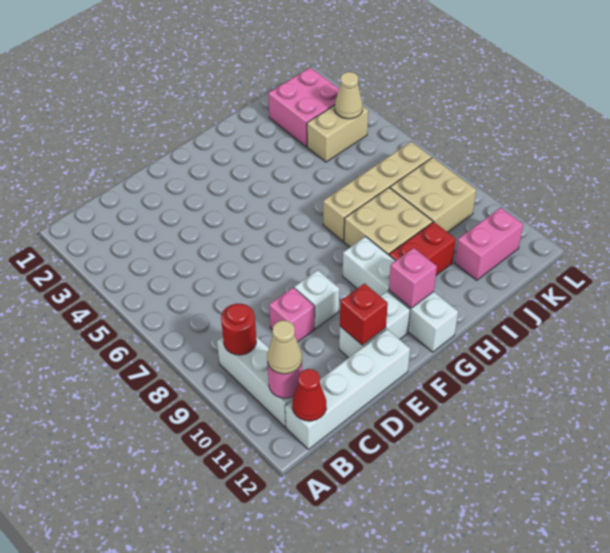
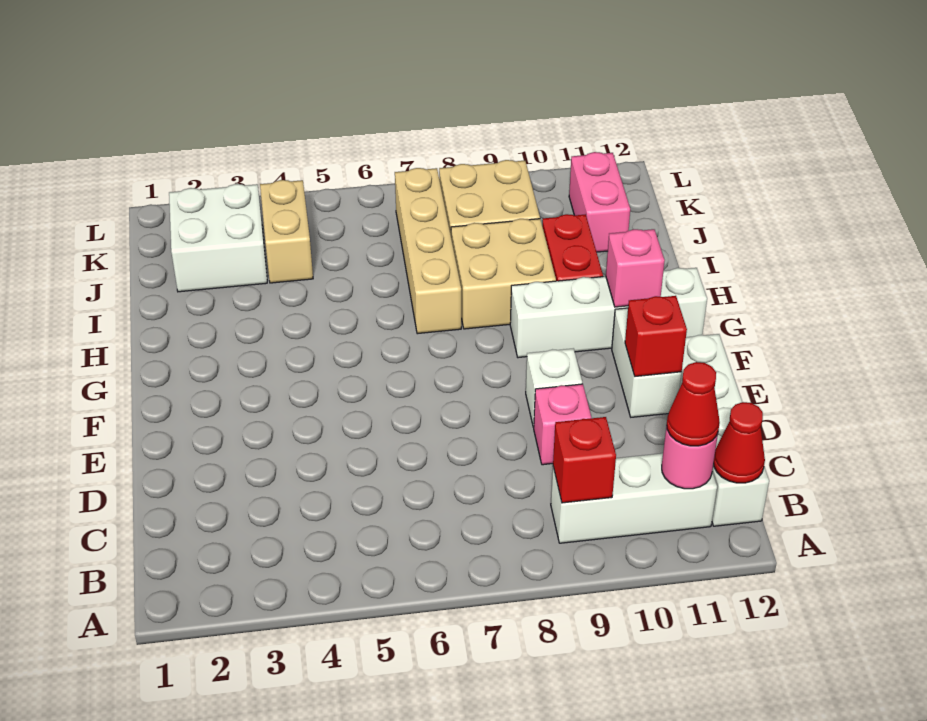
red 1x1 round brick [221,304,256,355] -> red 1x1 brick [553,417,616,503]
tan 1x1 cone [267,320,302,374] -> red 1x1 cone [667,362,720,446]
pink 2x2 brick [268,67,339,147] -> white 2x2 brick [169,184,267,292]
tan 1x1 cone [335,72,363,119] -> none

